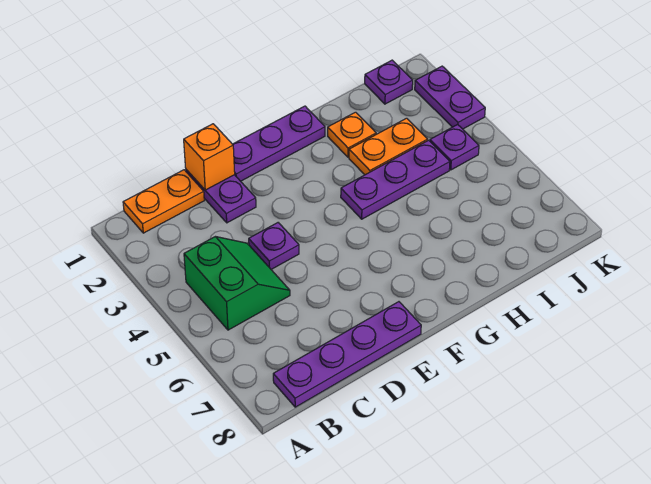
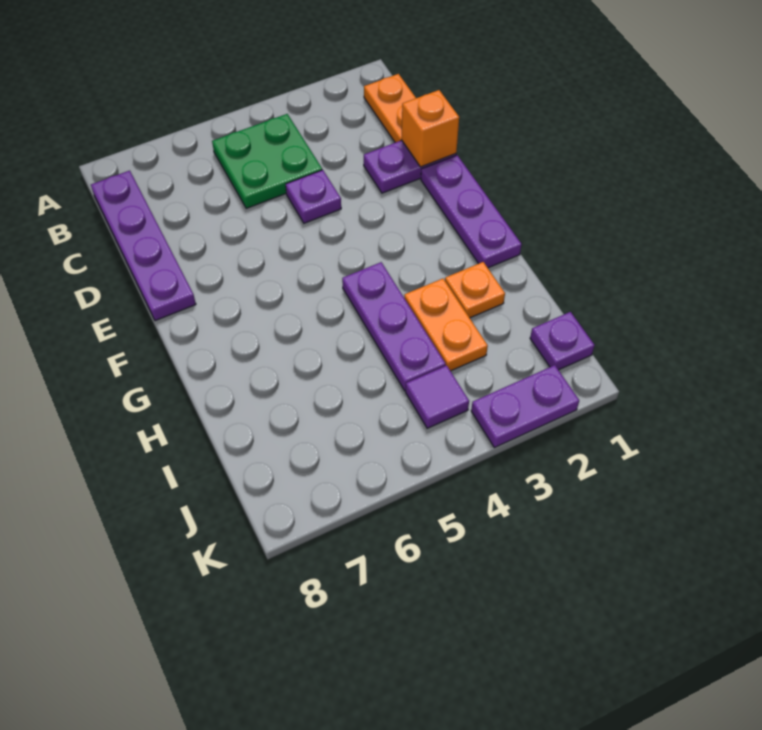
green 2x2 slope [184,237,290,330] -> green 2x2 plate [212,114,322,208]
purple 1x1 plate [430,125,479,170] -> purple 1x1 tile [406,365,469,428]

